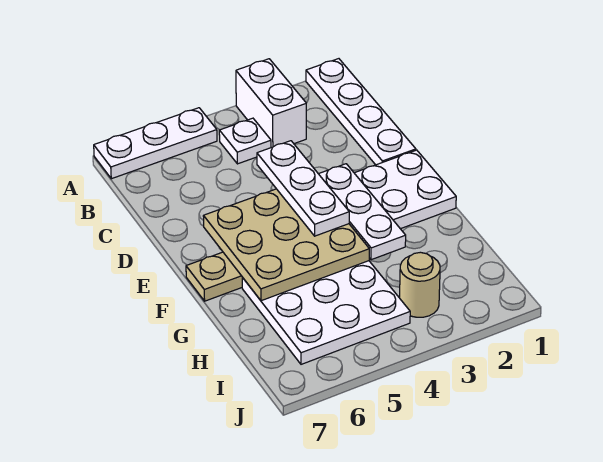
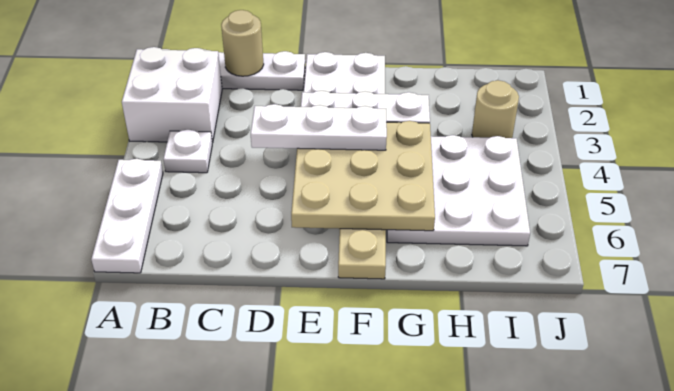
white 1x2 brick [236,59,306,148] -> white 2x2 brick [122,47,222,143]
none -> tan 1x1 round brick [221,10,264,76]

